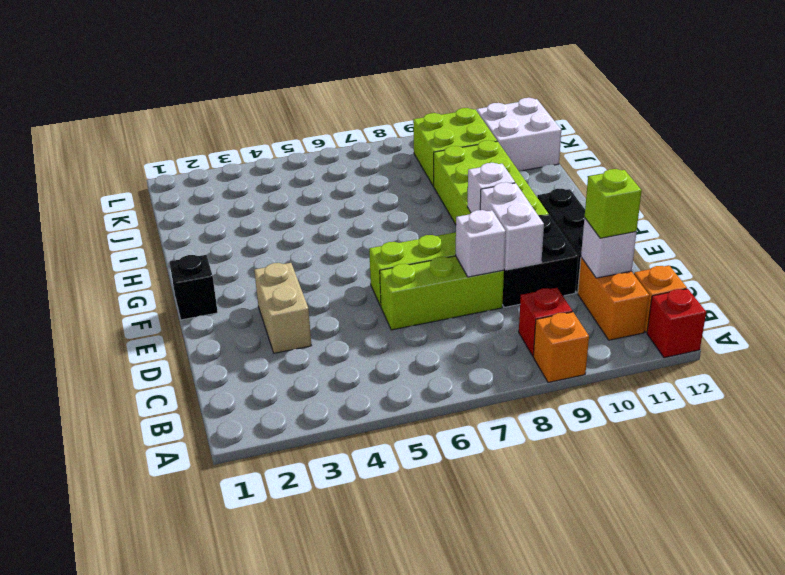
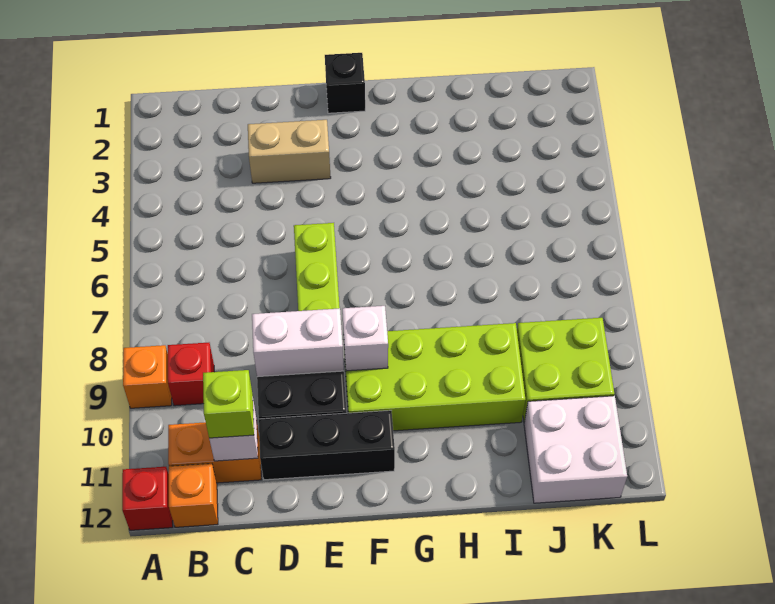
lime 1x3 brick [380,256,504,330] -> none
white 1x1 brick [456,210,506,277] -> none

